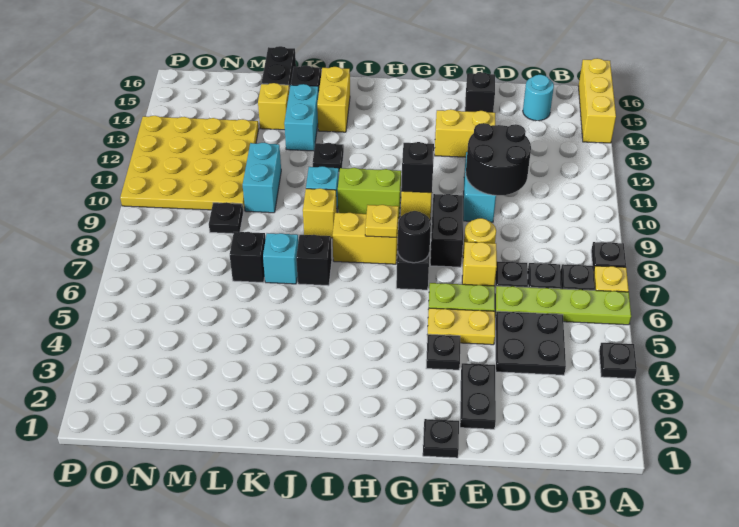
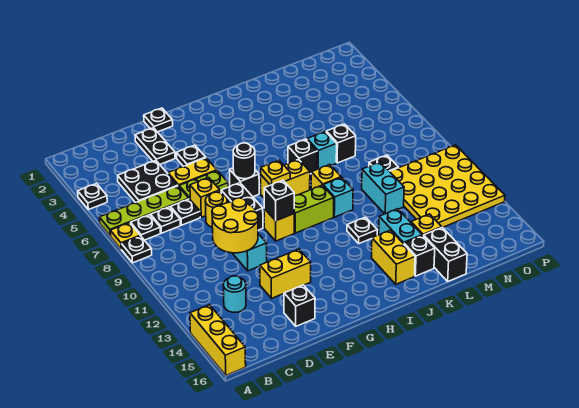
cyan 1x1 round brick [523,75,554,121] -> cyan 1x1 round brick moved to [223,276,246,312]
black 2x2 round brick [466,123,531,195] -> yellow 2x2 round brick [212,198,258,253]

